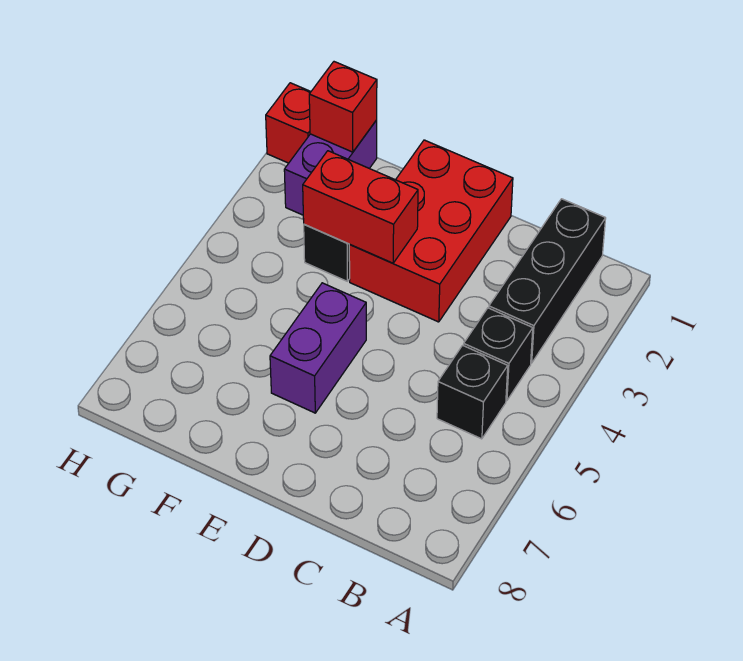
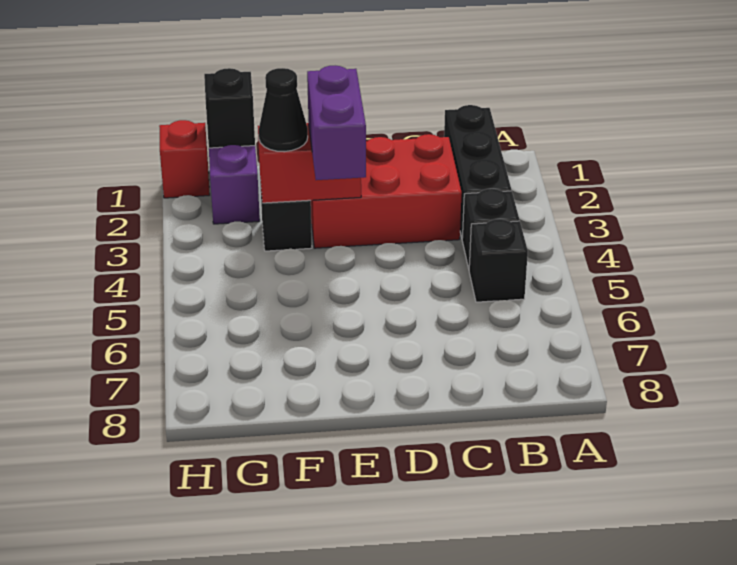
red 2x3 brick [349,140,513,322] -> red 2x3 brick turned to [311,134,462,248]
purple 1x2 brick [270,283,366,413] -> purple 1x2 brick moved to [307,66,366,180]
none -> black 1x1 cone [259,68,308,152]
red 1x1 brick [309,62,377,152] -> black 1x1 brick [204,68,255,148]

